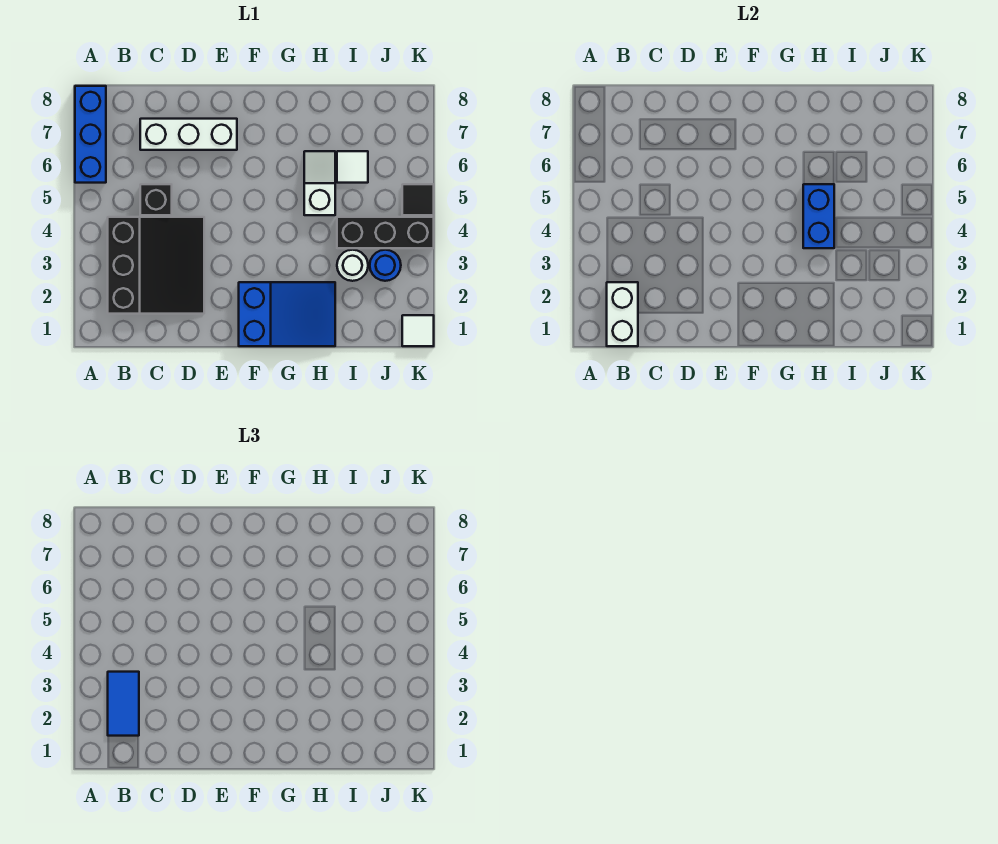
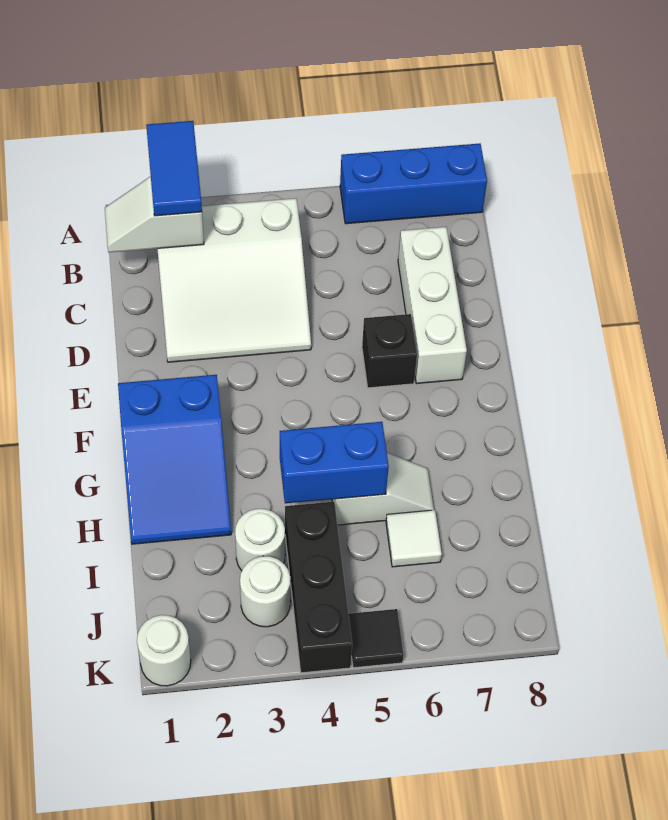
white 1x2 brick [607,282,638,346] -> white 1x2 slope [105,177,204,252]
black 3x3 slope [108,217,204,314] -> white 3x3 slope [157,198,311,362]
blue 1x2 tile [108,672,139,736] -> blue 1x2 tile turned to [146,121,202,216]
black 1x1 brick [140,184,172,215] -> black 1x1 brick moved to [362,314,417,388]
blue 1x1 round brick [370,250,401,281] -> white 1x1 round brick [240,556,290,627]
white 1x1 tile [402,315,434,346] -> white 1x1 round brick [137,615,191,686]

